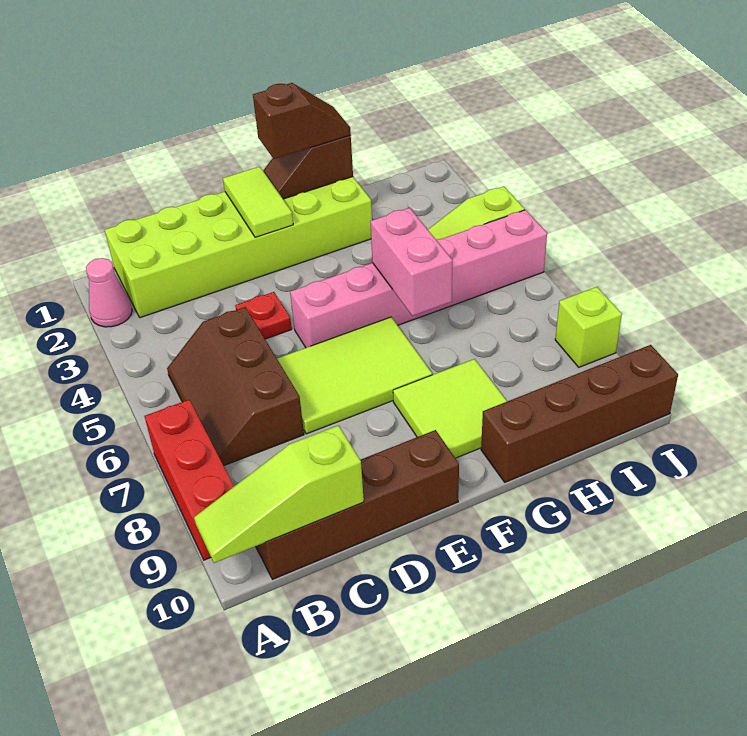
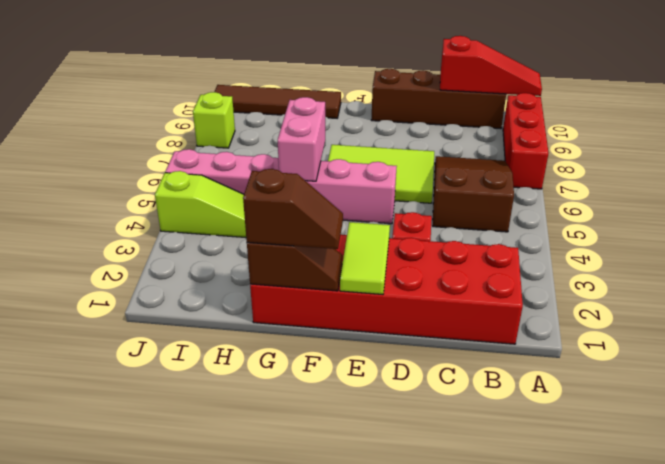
pink 1x1 cone [86,258,132,327] -> none
lime 1x3 slope [194,425,364,563] -> red 1x3 slope [440,36,542,96]
lime 2x6 brick [105,177,372,318] -> red 2x6 brick [250,235,523,344]
brown 2x3 slope [167,307,304,466] -> brown 2x3 slope turned to [433,156,514,232]
brown 1x2 slope [253,83,351,159] -> brown 1x2 slope turned to [243,169,343,249]
lime 2x2 tile [393,359,507,458] -> none
brown 1x4 brick [481,345,678,482] -> brown 1x4 tile [215,85,341,118]

